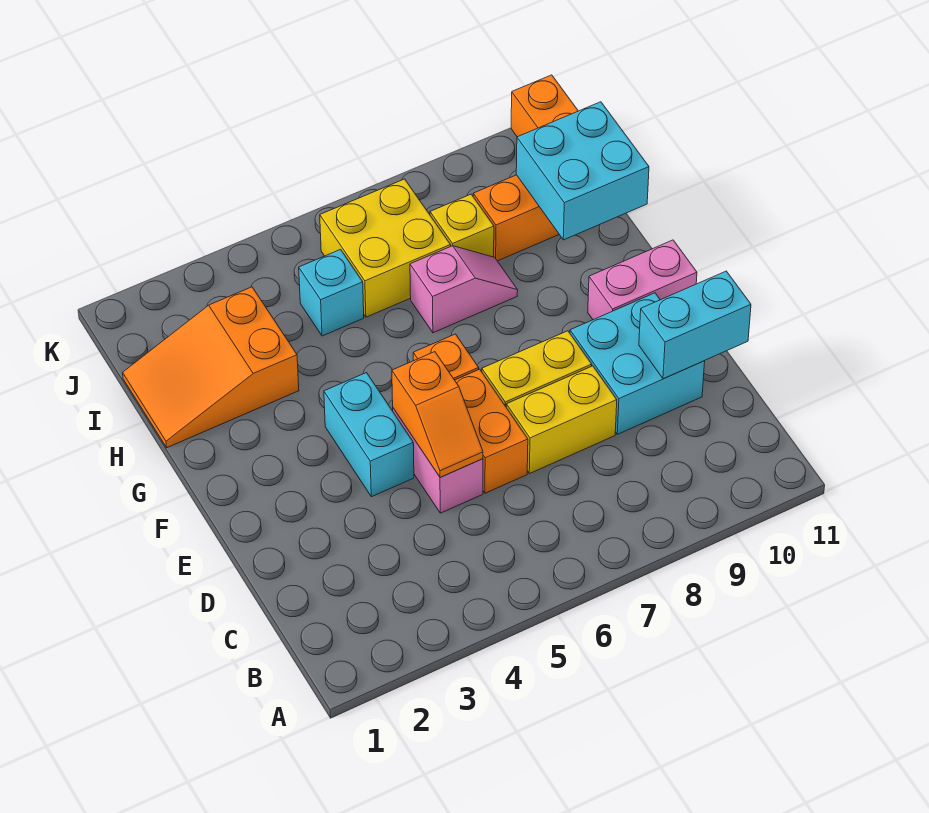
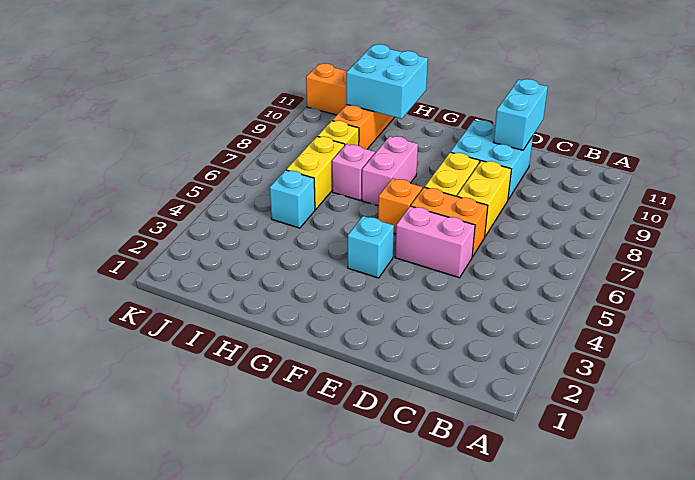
orange 1x2 slope [392,352,483,477] -> none
cyan 1x2 brick [324,373,414,497] -> cyan 1x1 brick [348,216,394,278]
pink 1x2 brick [588,240,697,320] -> pink 1x2 brick moved to [362,136,418,206]
orange 2x3 slope [123,287,299,448] -> none
yellow 2x2 brick [320,179,451,317] -> yellow 1x2 brick [286,136,345,210]

